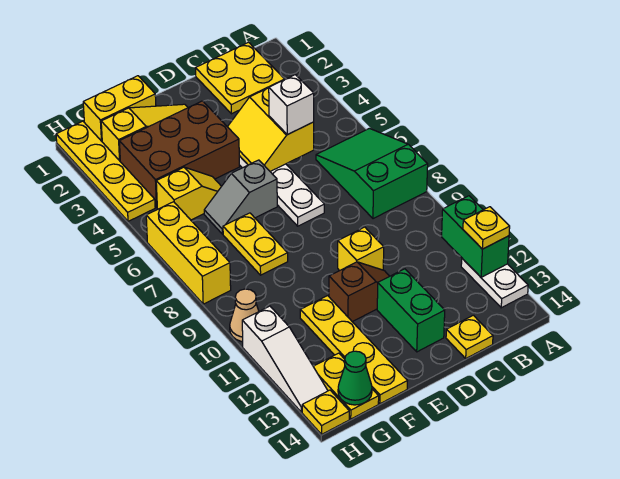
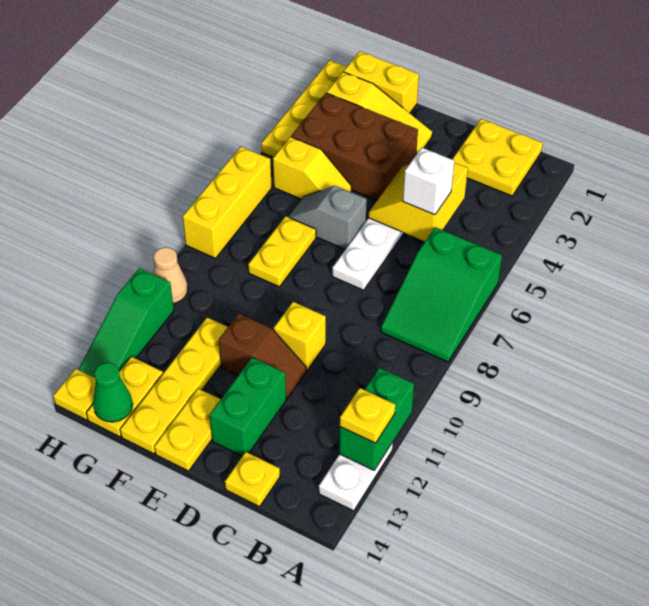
green 2x3 slope [316,128,428,219] -> green 2x3 slope turned to [381,227,502,362]
none -> yellow 1x2 plate [154,389,221,471]
white 1x3 slope [242,306,328,412] -> green 1x3 slope [78,268,174,378]

